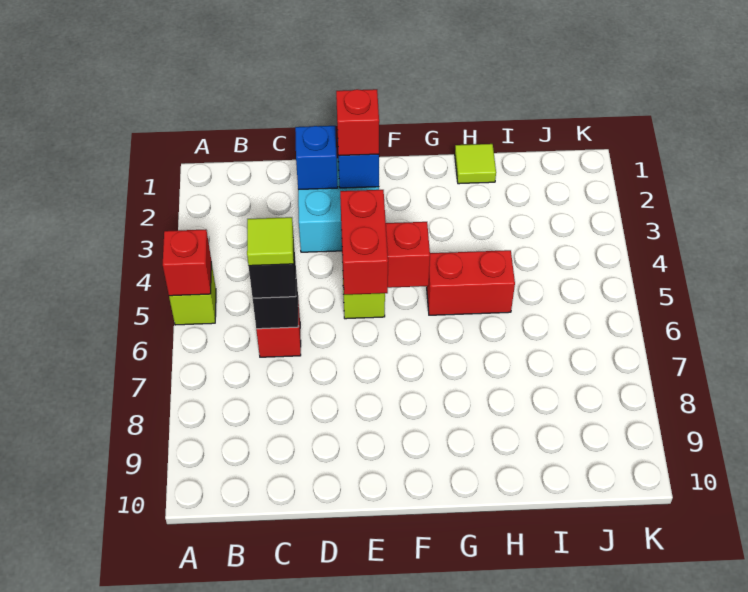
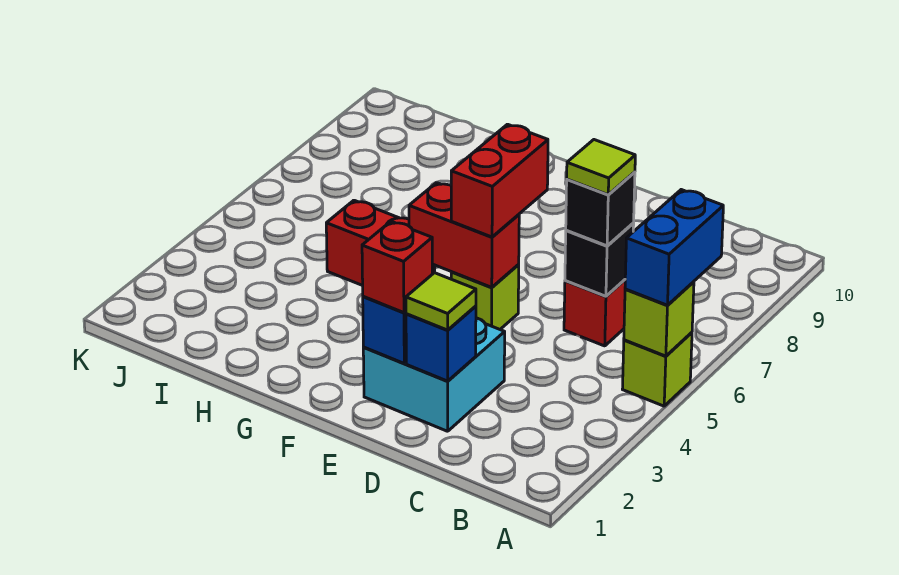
red 1x1 brick [163,230,211,296] -> lime 1x1 brick [624,282,694,356]
none -> blue 1x2 brick [625,190,723,305]
lime 1x1 tile [455,144,496,184] -> lime 1x1 tile moved to [406,273,476,330]

